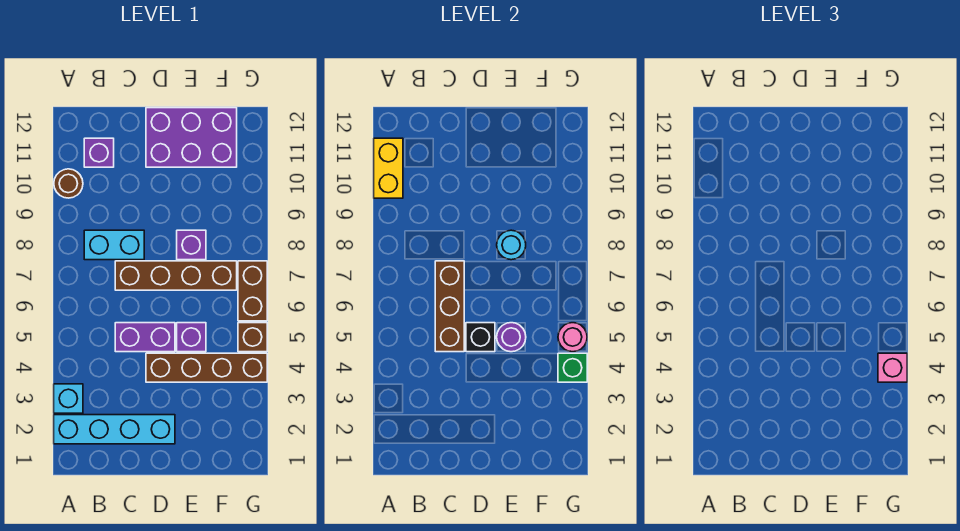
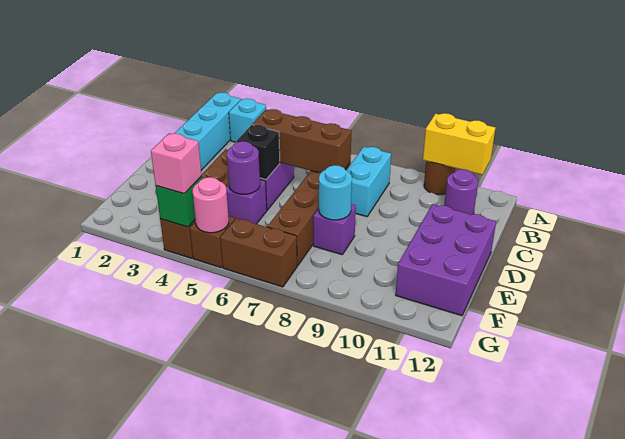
purple 1x1 brick [84,138,114,167] -> purple 1x1 round brick [444,169,478,215]

